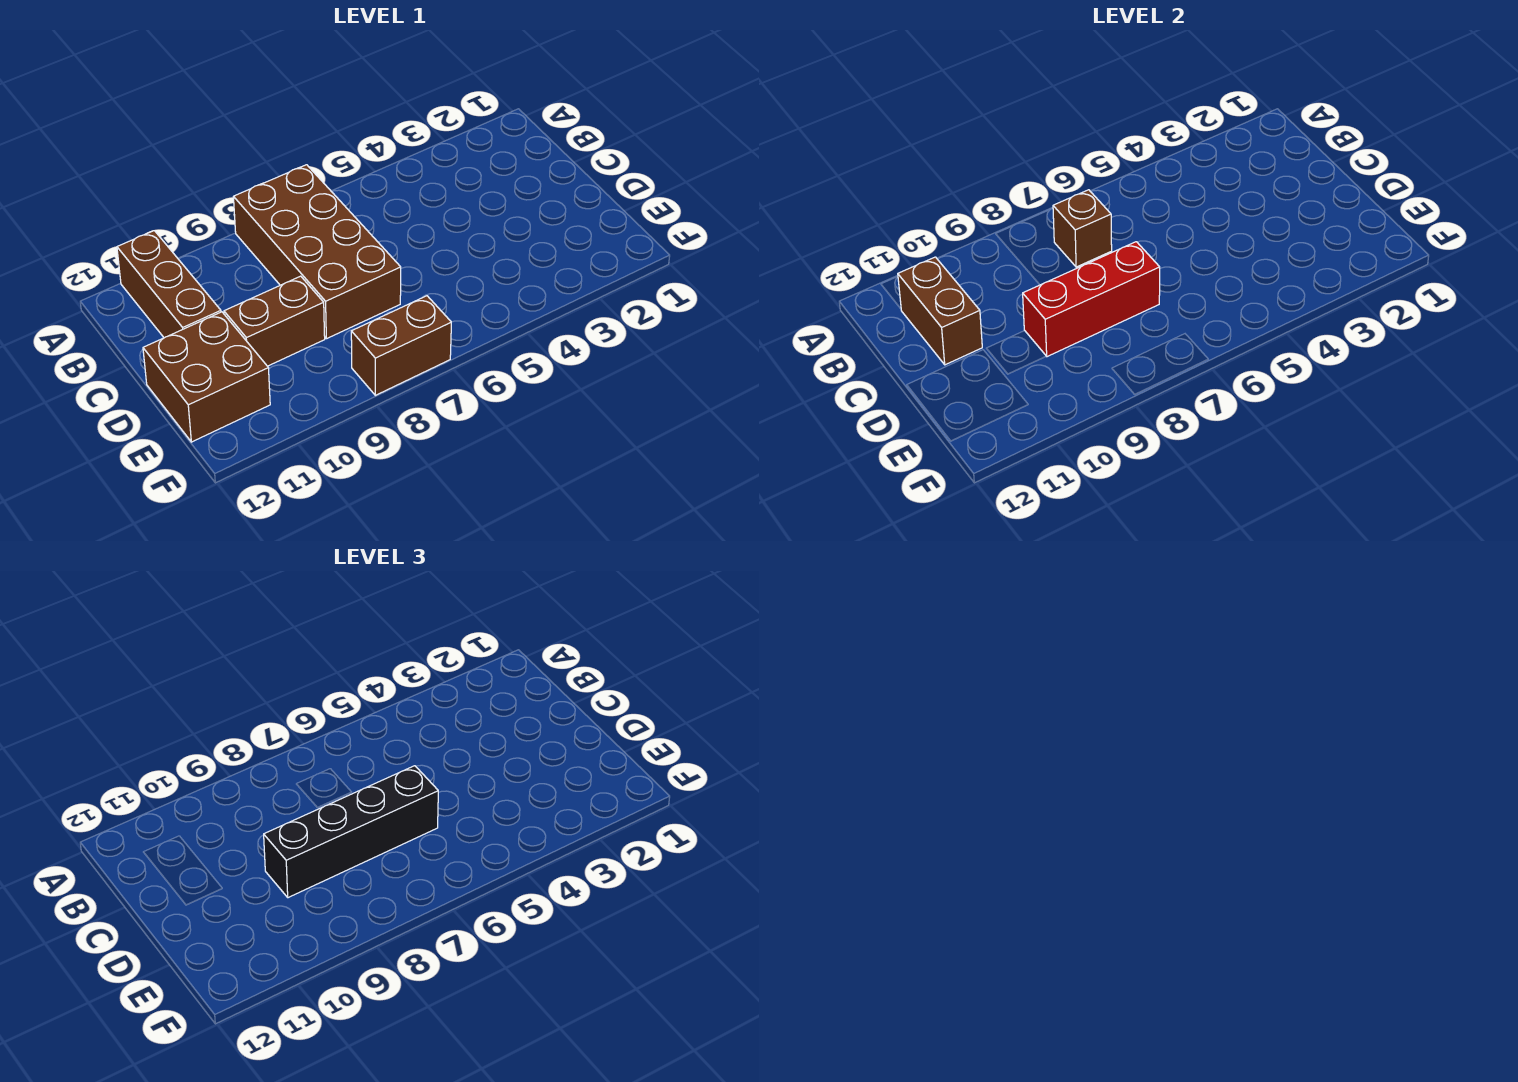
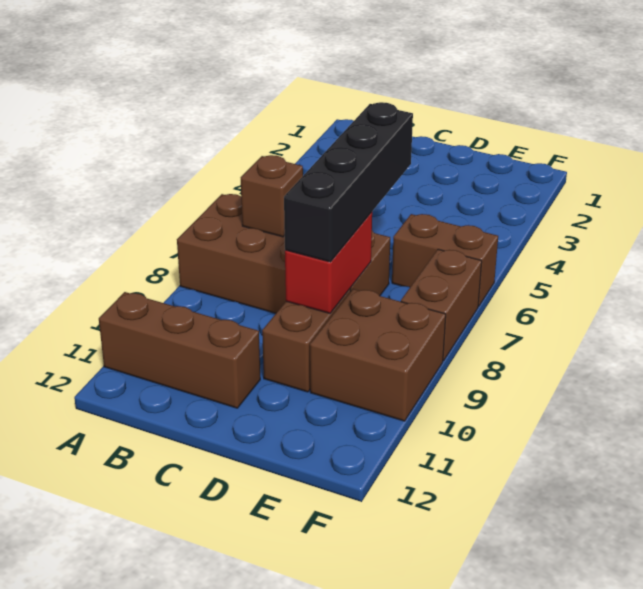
brown 1x2 brick [898,257,982,365] -> brown 1x2 brick moved to [392,214,498,307]
red 1x3 brick [1023,242,1160,357] -> red 1x2 brick [285,212,372,313]
brown 2x2 brick [143,312,270,442] -> brown 2x2 brick moved to [310,289,446,421]

